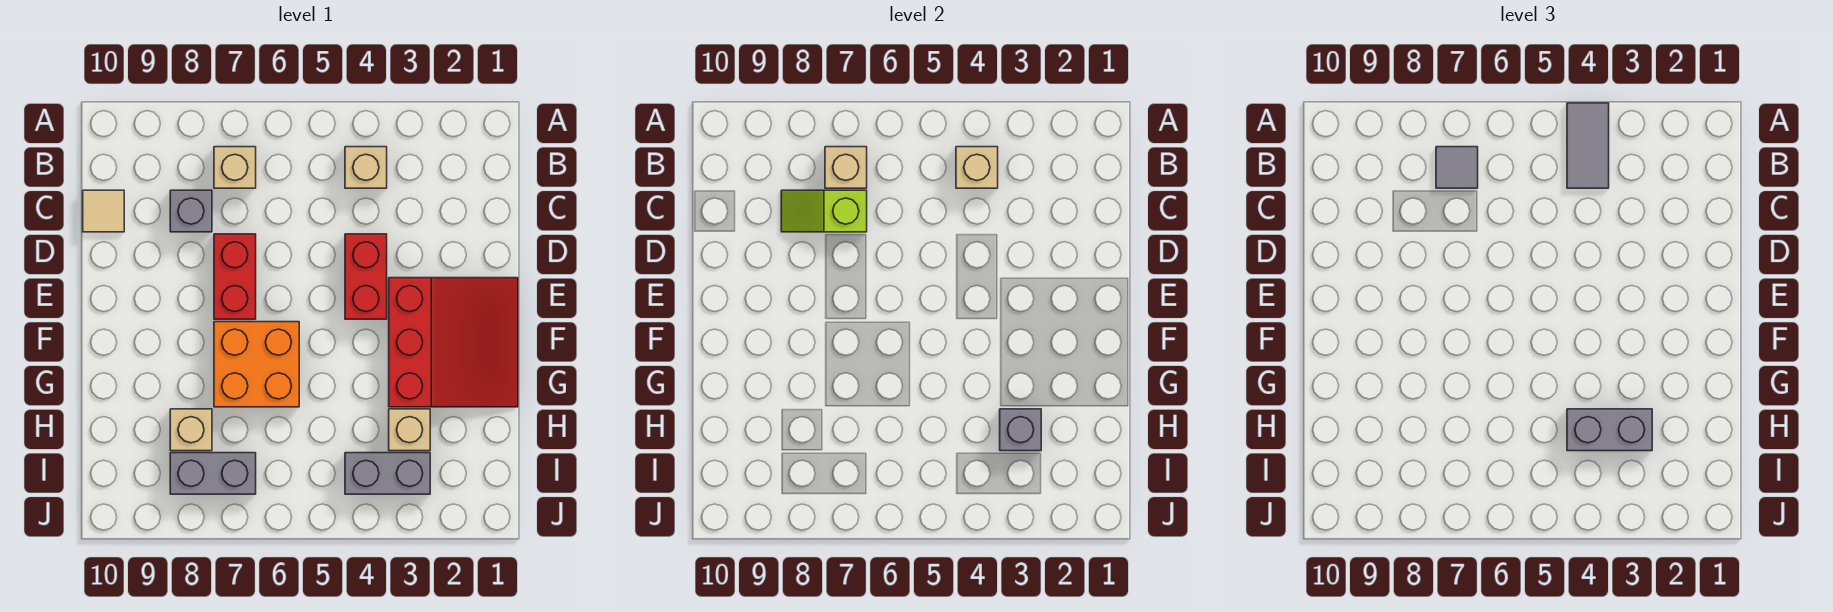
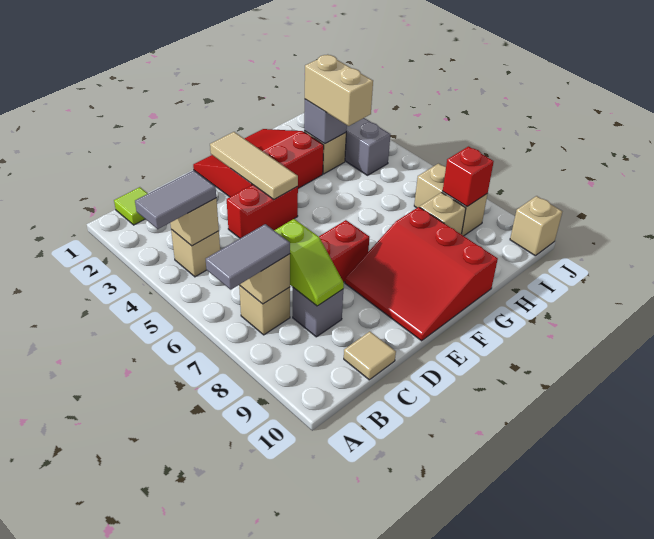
none -> lime 1x1 tile [114,187,148,225]
grey 1x1 tile [1436,147,1478,188] -> grey 1x2 tile [206,224,290,290]
none -> tan 1x3 tile [210,132,298,199]
none -> red 3x3 slope [345,207,498,341]
orange 2x2 brick [214,322,299,407] -> none
grey 1x2 brick [1567,409,1652,451] -> tan 1x2 brick [305,55,373,126]
grey 1x2 brick [170,453,256,494] -> tan 1x2 brick [414,164,488,236]
none -> red 1x1 brick [443,146,494,207]
none -> tan 1x1 brick [510,196,562,256]

